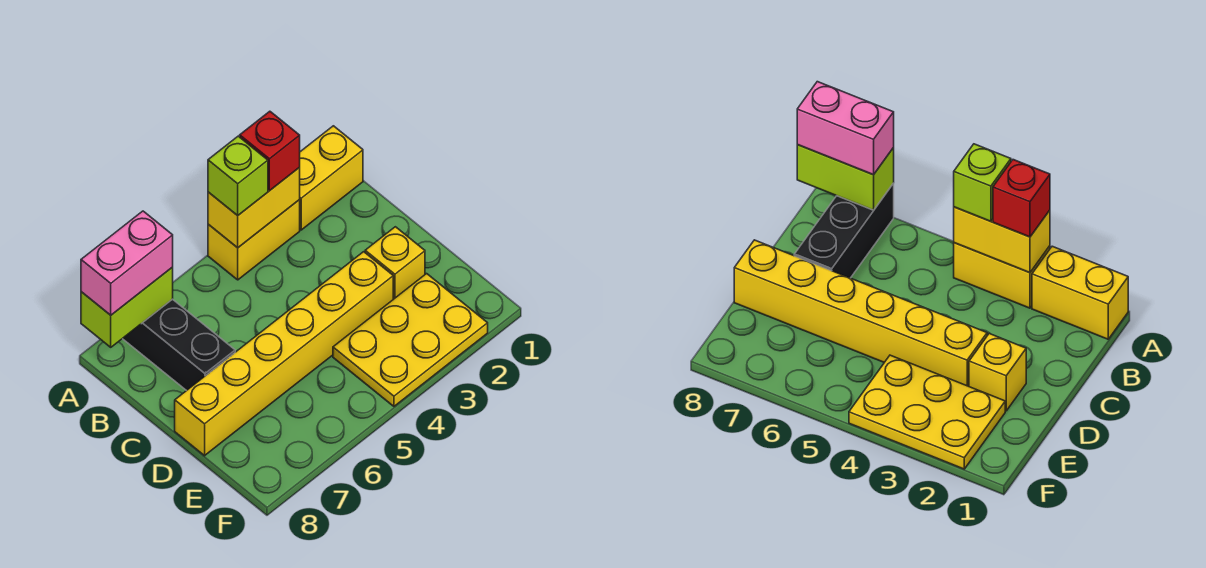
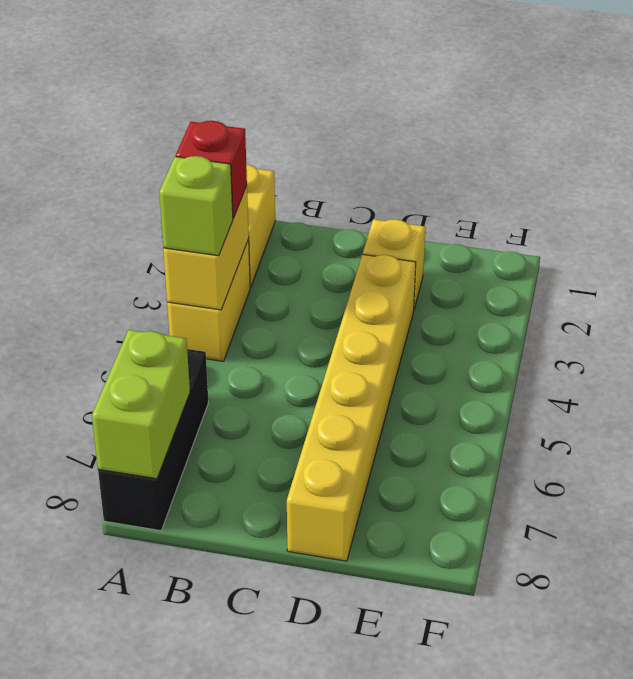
black 1x3 brick [123,299,235,391] -> black 1x3 brick turned to [98,349,208,531]
pink 1x2 brick [81,211,173,315] -> none
yellow 2x3 plate [333,274,488,406] -> none

